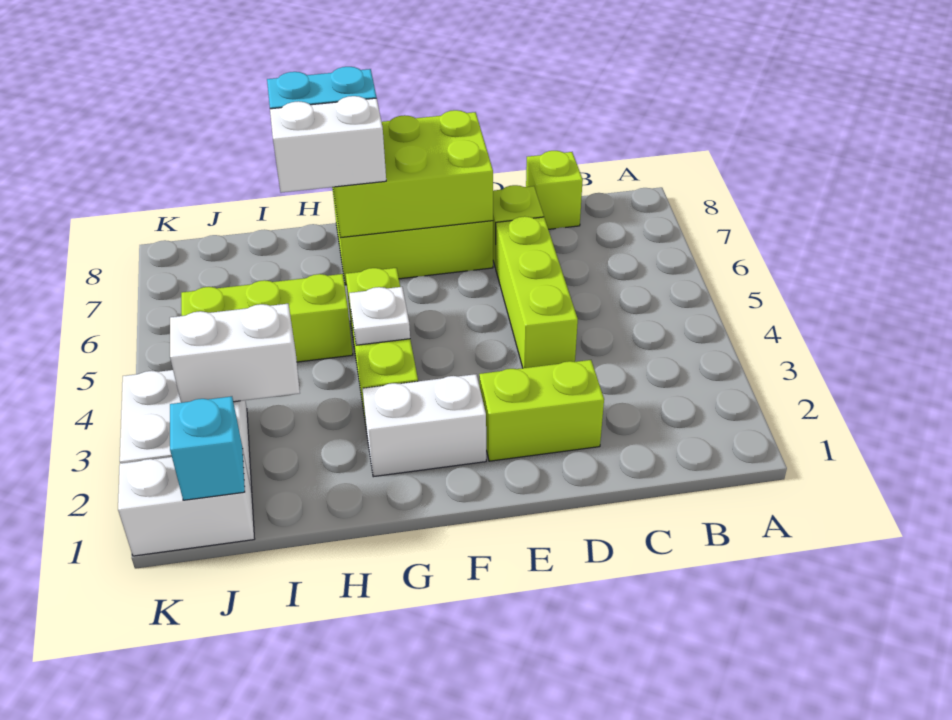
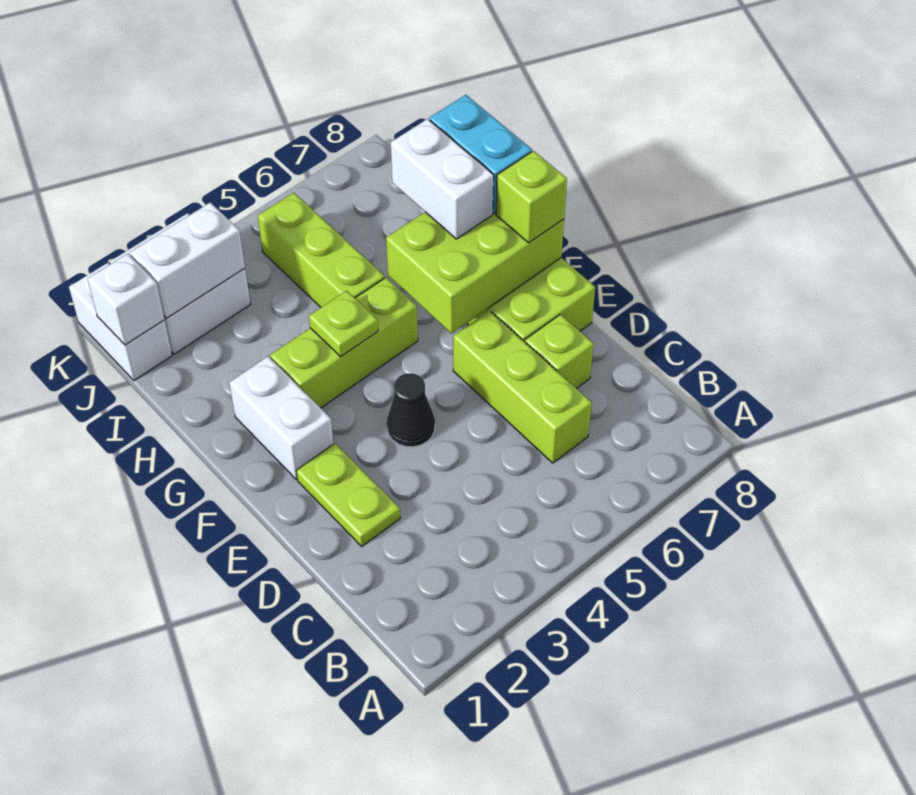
lime 1x1 brick [526,151,583,229] -> lime 1x1 brick moved to [496,151,567,243]
lime 1x2 brick [479,360,604,461] -> lime 1x2 plate [296,443,400,546]
lime 1x3 brick [495,216,578,368] -> lime 1x3 brick turned to [453,311,592,463]
none -> black 1x1 cone [387,373,435,447]
lime 2x3 brick [333,110,493,238] -> lime 2x3 brick turned to [386,212,564,333]
white 1x1 plate [349,287,410,345] -> lime 1x1 plate [309,291,378,357]
white 1x2 brick [170,304,300,403] -> white 1x2 brick turned to [130,202,245,318]
cyan 1x1 brick [170,396,245,500] -> white 1x1 brick [88,254,165,345]

